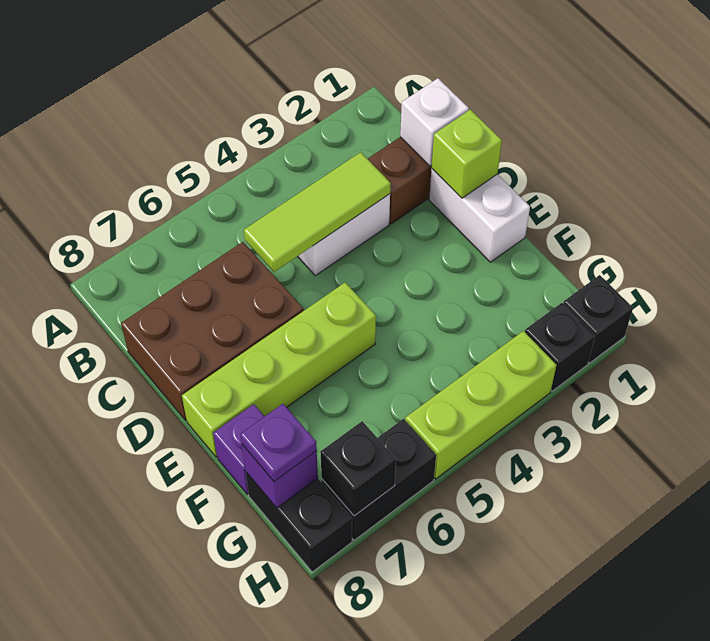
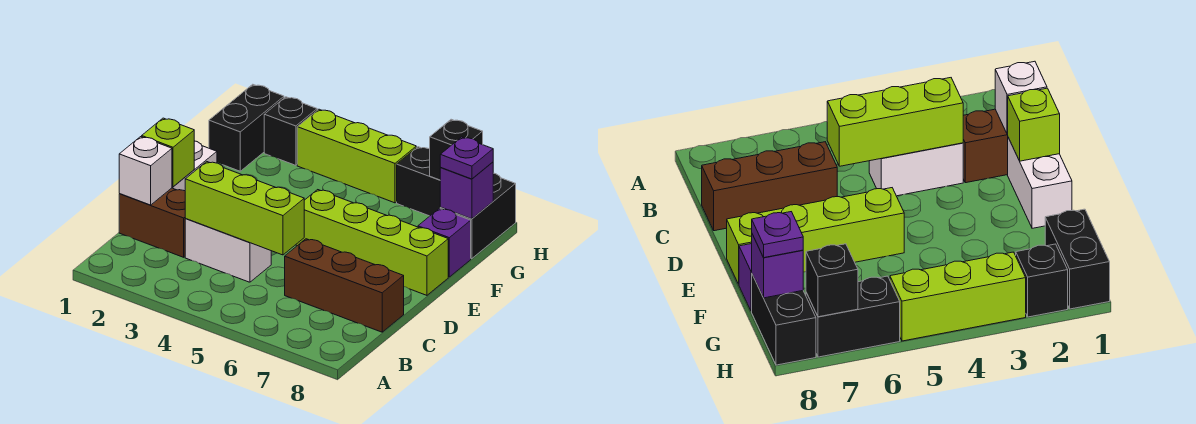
lime 1x3 tile [244,152,391,272] -> lime 1x3 brick [185,162,304,255]
brown 2x3 brick [121,242,304,420] -> brown 1x3 brick [285,239,404,332]
black 1x1 brick [563,275,633,363] -> black 1x2 brick [209,84,284,171]

